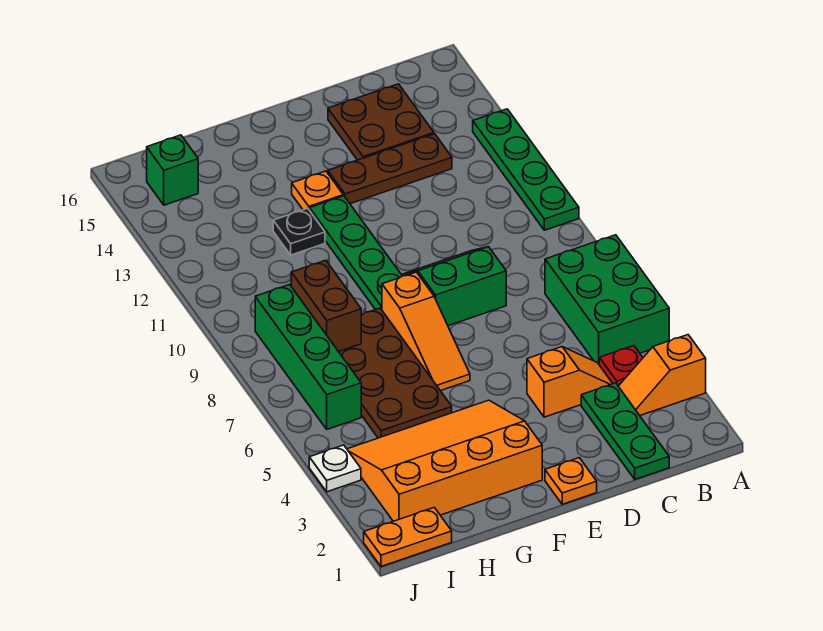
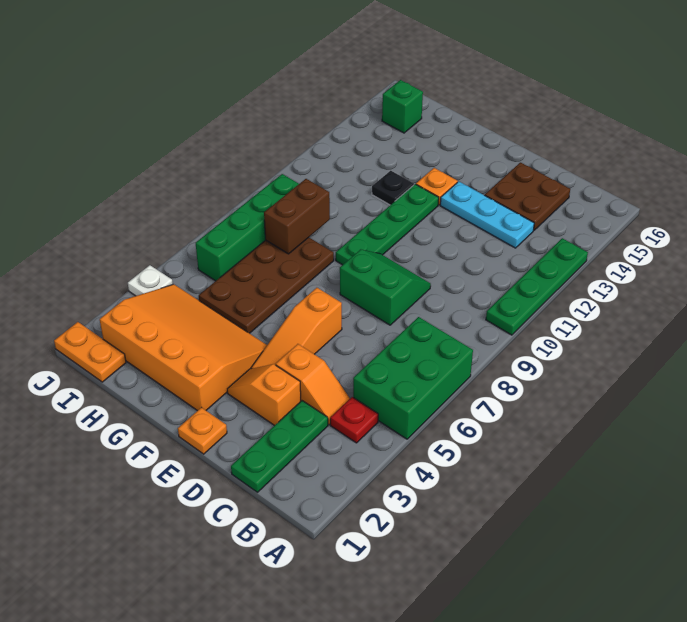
orange 1x2 slope [618,335,706,415] -> orange 1x2 slope moved to [227,364,301,426]
brown 1x3 plate [328,134,452,204] -> cyan 1x3 plate [440,182,534,248]
orange 1x3 slope [382,272,470,391] -> orange 1x3 slope moved to [251,288,342,369]

